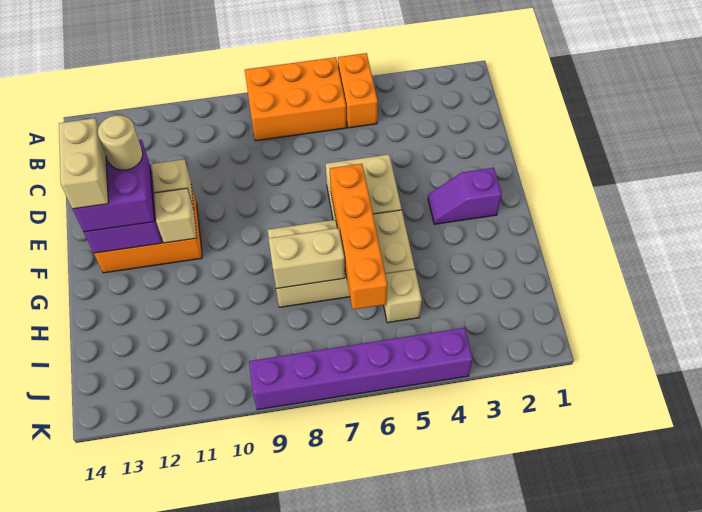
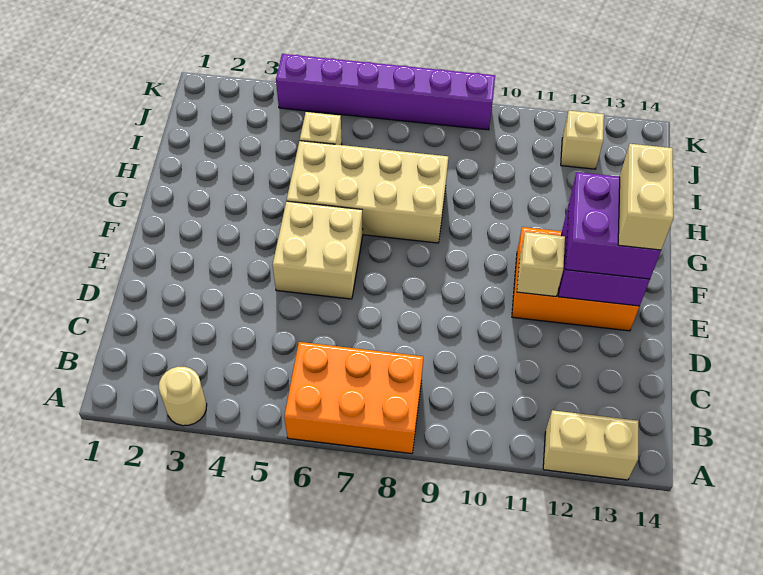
orange 1x2 brick [338,53,378,128] -> none
tan 1x1 round brick [98,115,143,170] -> tan 1x1 round brick moved to [159,367,207,426]
purple 1x2 slope [428,168,502,224] -> none
orange 1x4 brick [330,164,387,309] -> none
tan 1x1 brick [154,188,197,243] -> tan 1x1 brick moved to [561,111,604,169]
tan 1x2 brick [269,228,345,289] -> tan 1x2 brick moved to [543,410,638,480]

